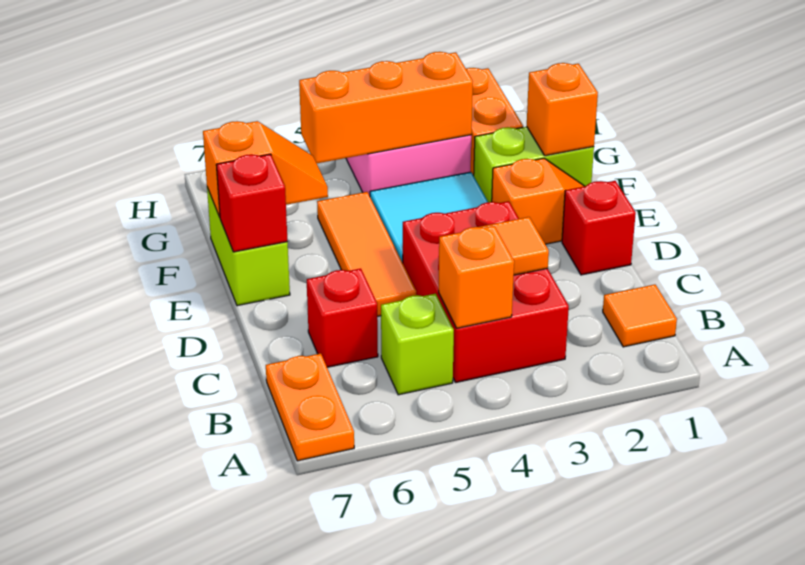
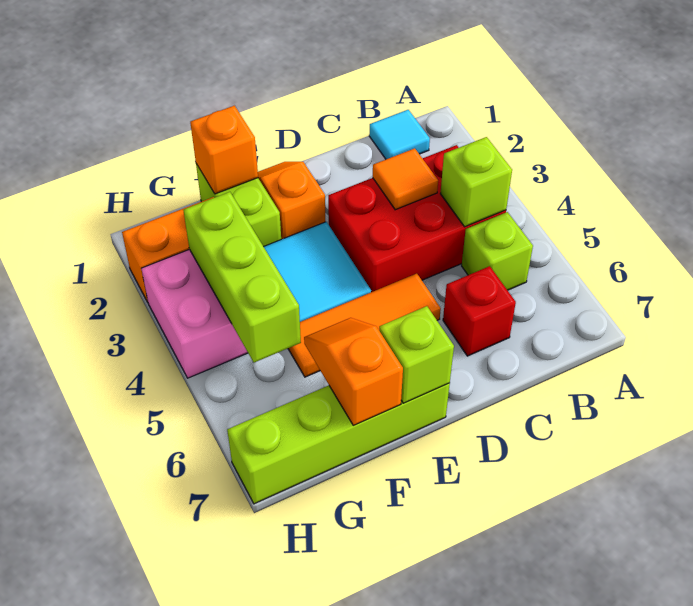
orange 1x2 plate [266,353,354,461] -> none
orange 1x1 tile [603,285,677,347] -> cyan 1x1 tile [369,110,430,159]
orange 1x1 brick [439,226,514,328] -> lime 1x1 brick [441,137,512,227]
red 1x1 brick [562,181,636,275] -> none
lime 1x2 brick [207,187,290,306] -> lime 1x4 brick [227,383,450,504]
red 1x1 brick [216,154,288,252] -> lime 1x1 brick [379,306,454,403]
orange 1x3 brick [299,52,473,163] -> lime 1x3 brick [183,192,301,362]

